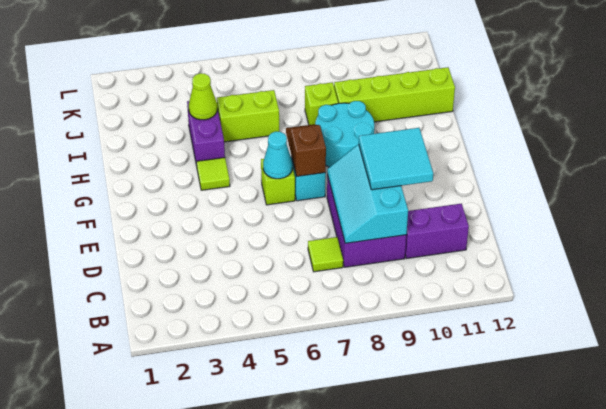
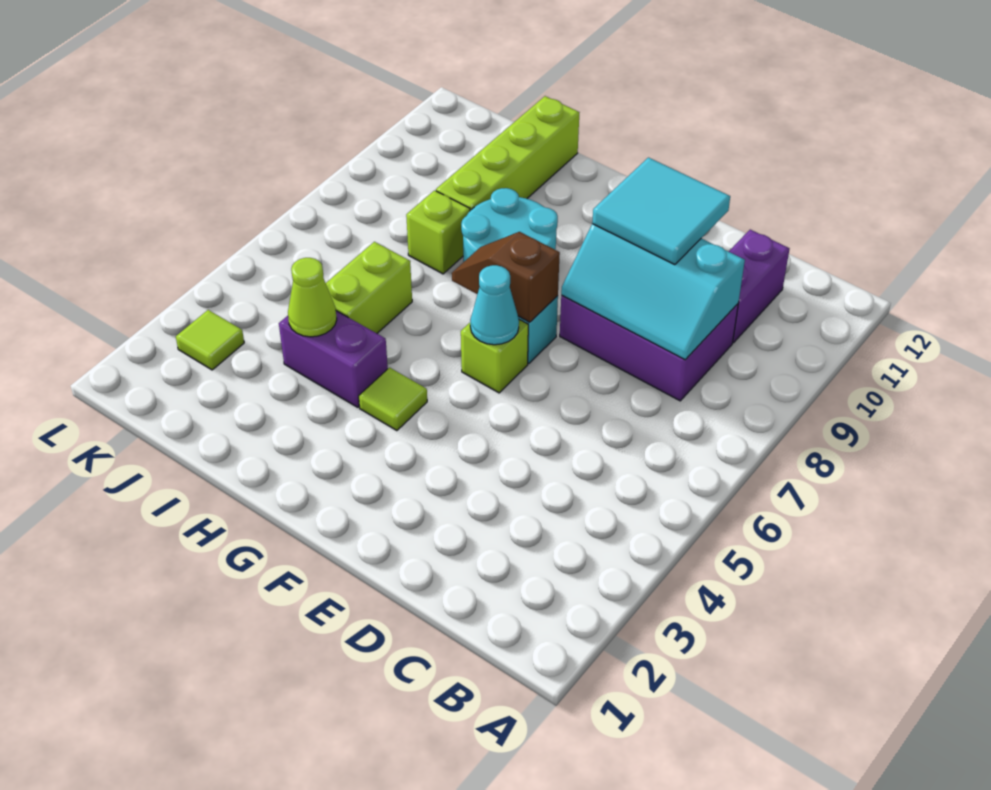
lime 1x1 tile [308,237,343,272] -> lime 1x1 tile moved to [176,310,244,370]

